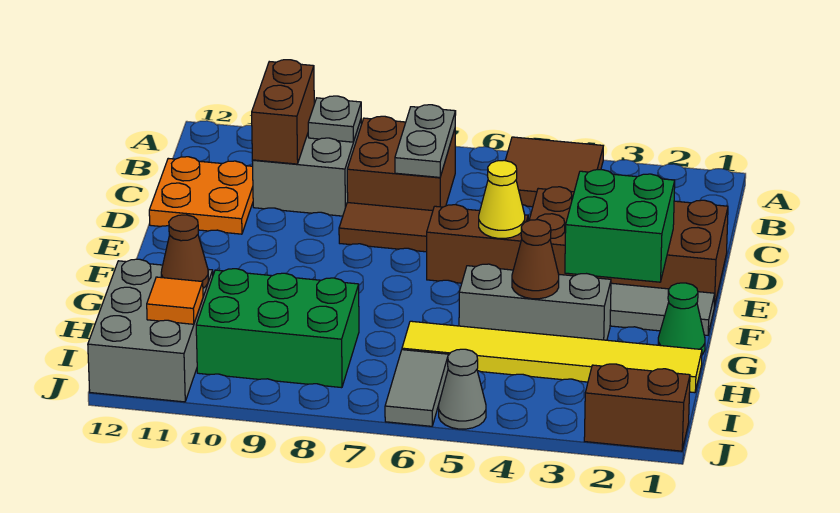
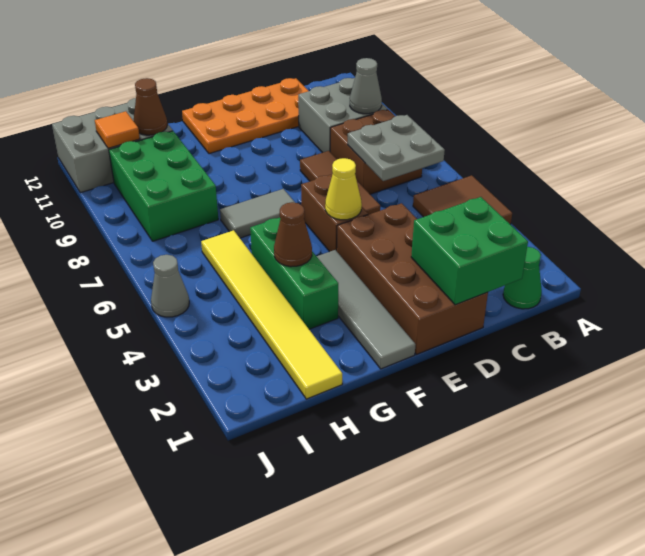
grey 1x2 plate [395,105,456,177] -> grey 2x2 plate [347,115,445,181]
grey 1x1 plate [308,96,361,142] -> grey 1x1 cone [350,58,382,114]
brown 1x2 brick [252,60,314,164] -> none
orange 2x2 plate [149,157,253,234] -> orange 2x4 plate [182,78,308,154]
green 2x2 brick [565,170,675,282] -> green 2x2 brick moved to [411,197,528,305]
green 1x1 cone [658,283,705,355] -> green 1x1 cone moved to [503,247,542,309]
grey 1x3 brick [459,264,611,340] -> green 1x3 brick [250,218,338,329]
grey 1x2 tile [385,350,448,426] -> grey 1x2 tile moved to [220,189,295,238]
brown 1x2 brick [584,364,690,451] -> none

